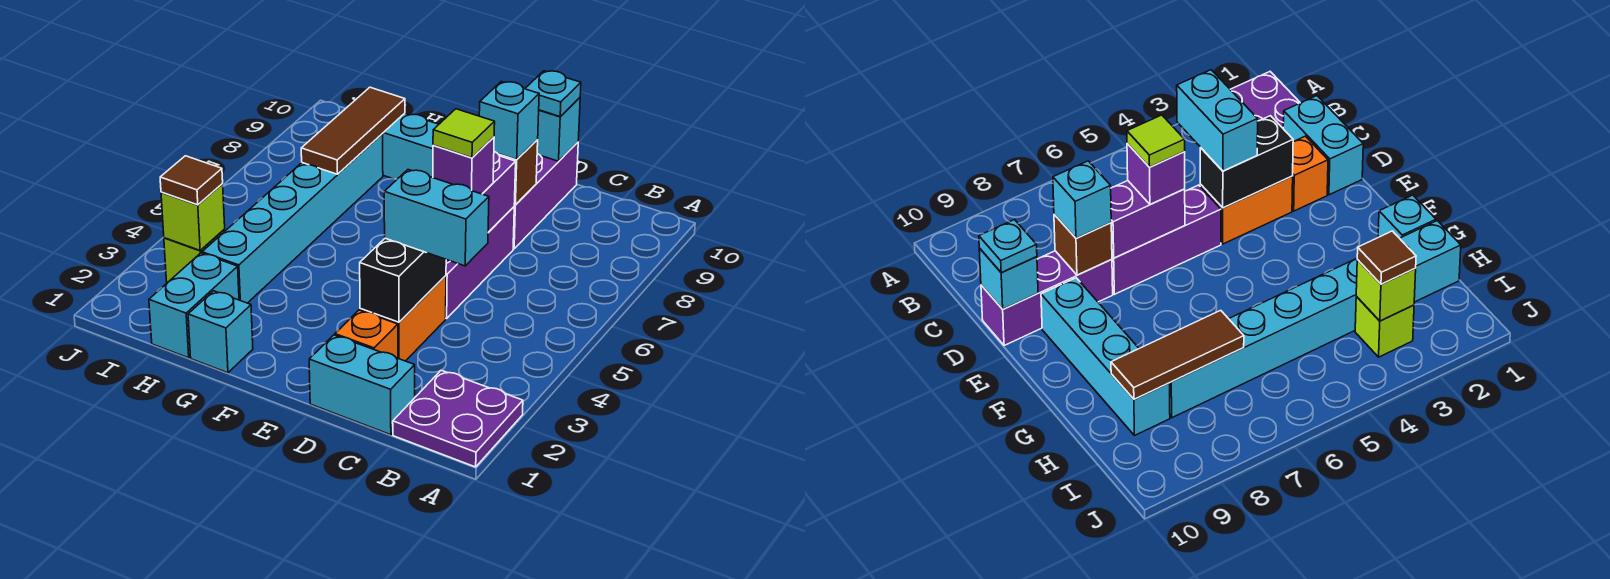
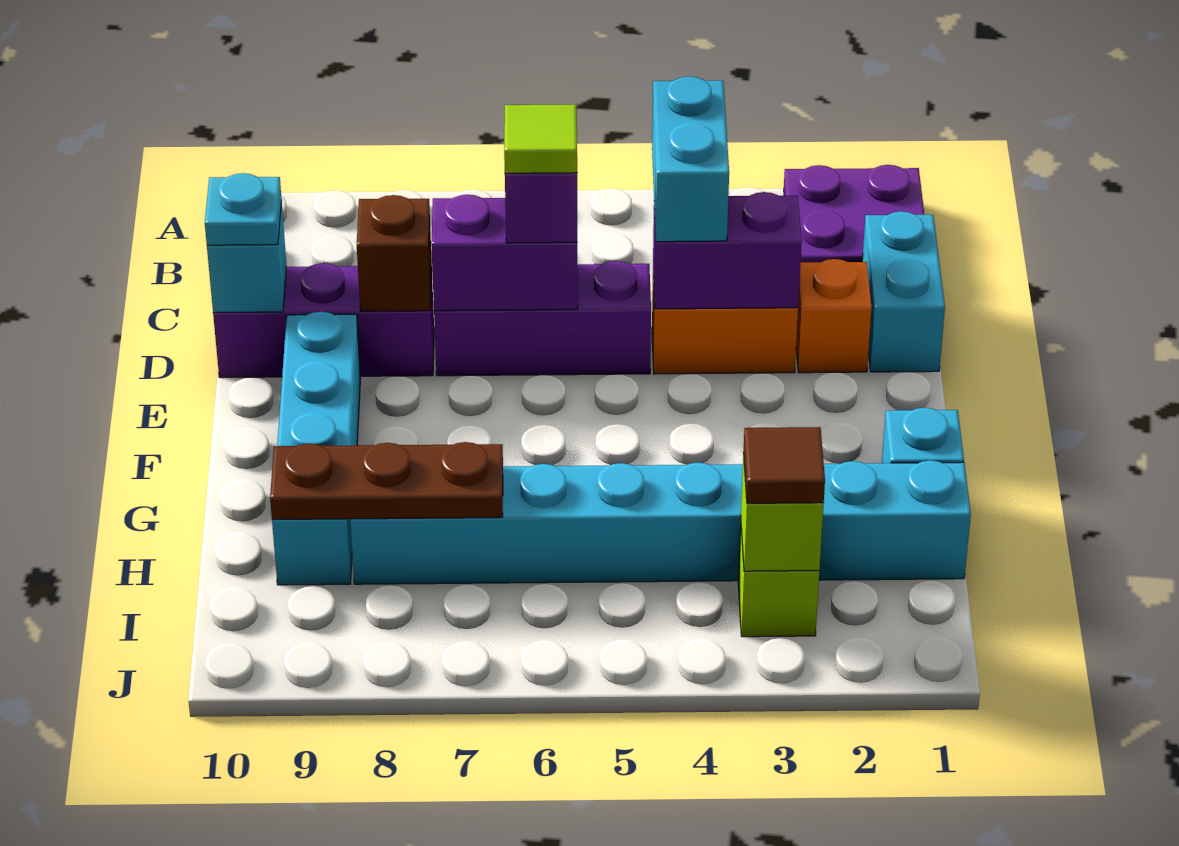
black 1x2 brick [360,238,446,322] -> purple 1x2 brick [653,192,802,309]
cyan 1x1 brick [479,82,539,160] -> none
brown 1x3 tile [301,87,405,174] -> brown 1x3 plate [270,442,503,520]

